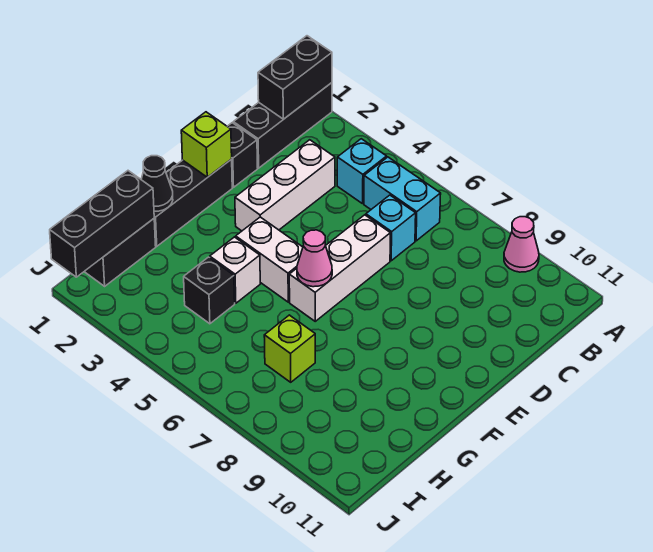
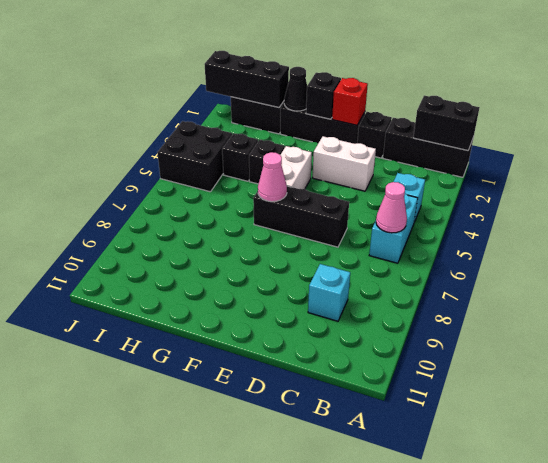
pink 1x1 cone [504,217,539,272] -> pink 1x1 cone moved to [376,182,407,233]
white 1x3 brick [235,140,335,231] -> white 1x2 brick [313,136,376,191]
cyan 1x1 brick [366,195,416,261] -> cyan 1x1 brick moved to [308,264,350,321]
white 1x3 brick [289,215,391,321] -> black 1x3 brick [253,186,349,247]
lime 1x1 brick [181,112,232,177] -> red 1x1 brick [332,78,368,125]
none -> black 1x1 brick [306,72,341,119]
white 1x1 brick [210,237,260,303] -> black 1x1 brick [249,140,285,184]
lime 1x1 brick [264,315,315,382] -> none
none -> black 2x2 brick [157,121,232,192]

